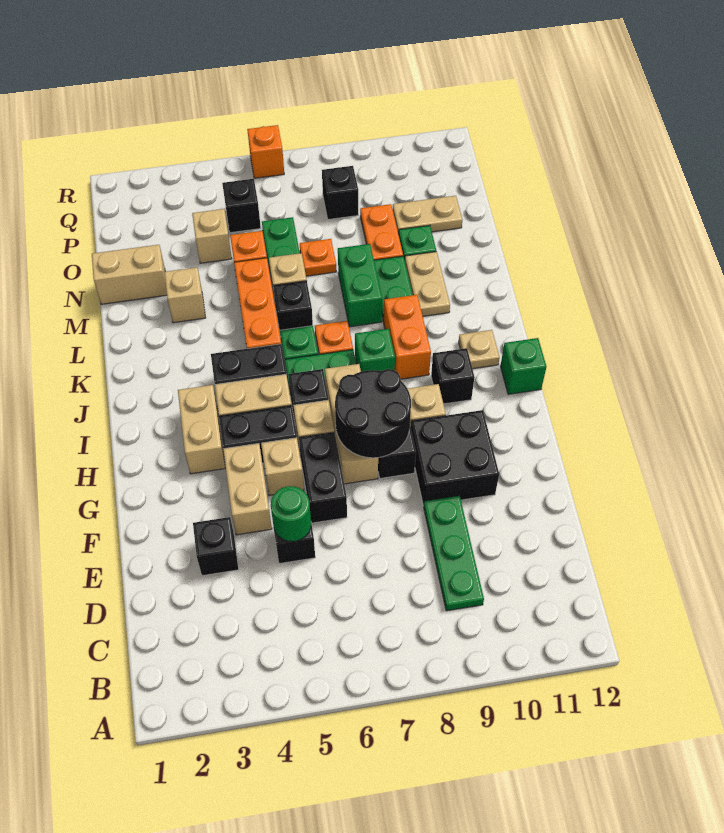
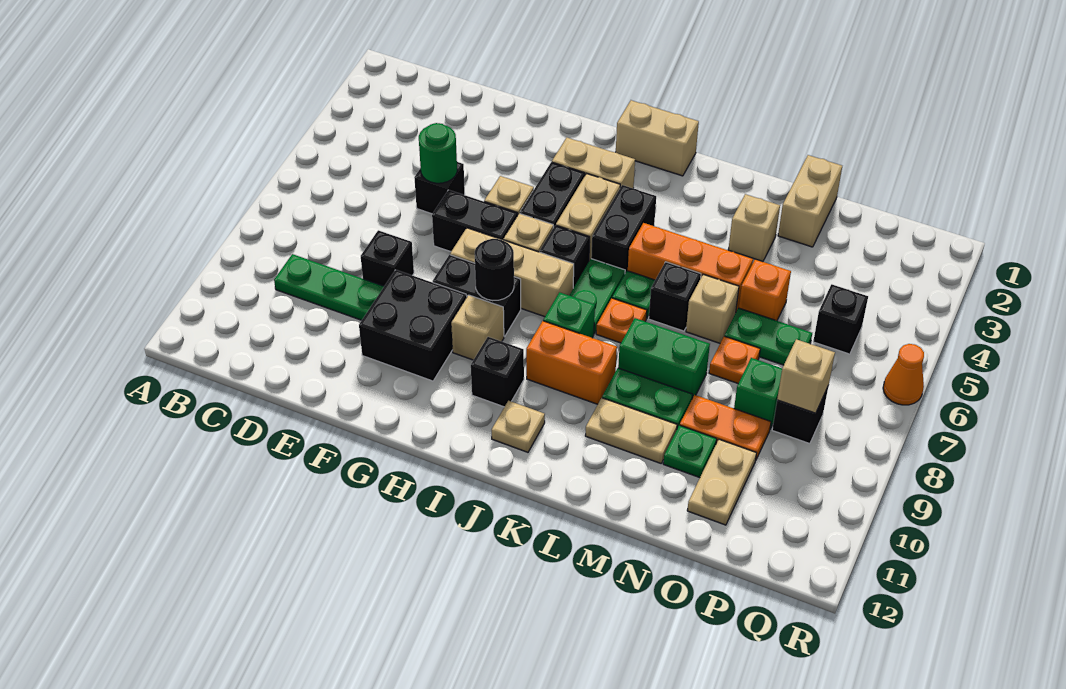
black 1x1 brick [193,517,239,576] -> black 1x1 brick moved to [361,230,414,286]
tan 1x2 brick [223,443,272,535] -> tan 1x2 brick moved to [616,100,699,176]
black 2x2 round brick [335,369,411,458] -> black 1x1 round brick [475,239,514,301]
green 1x1 brick [500,338,546,394] -> green 1x1 brick moved to [734,358,782,429]
tan 1x1 brick [192,209,232,263] -> tan 1x1 brick moved to [777,339,835,413]
orange 1x1 brick [247,125,284,178] -> orange 1x1 cone [883,344,924,405]

